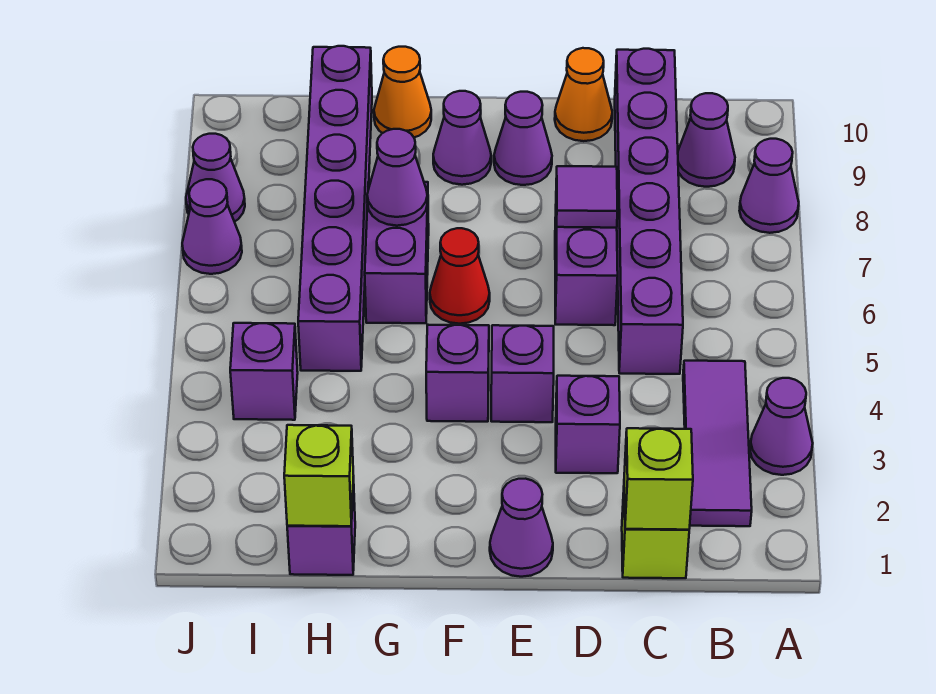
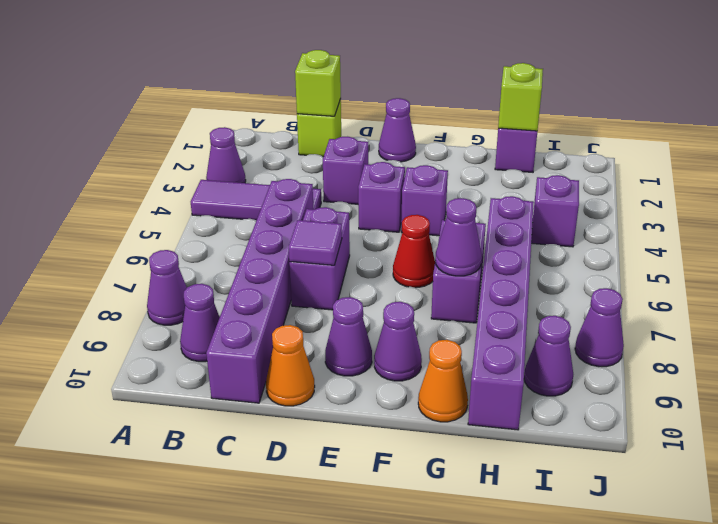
purple 1x3 tile [683,361,752,526] -> purple 1x3 tile turned to [191,180,321,220]
purple 1x1 cone [182,179,242,274] -> purple 1x1 cone moved to [524,316,573,396]

